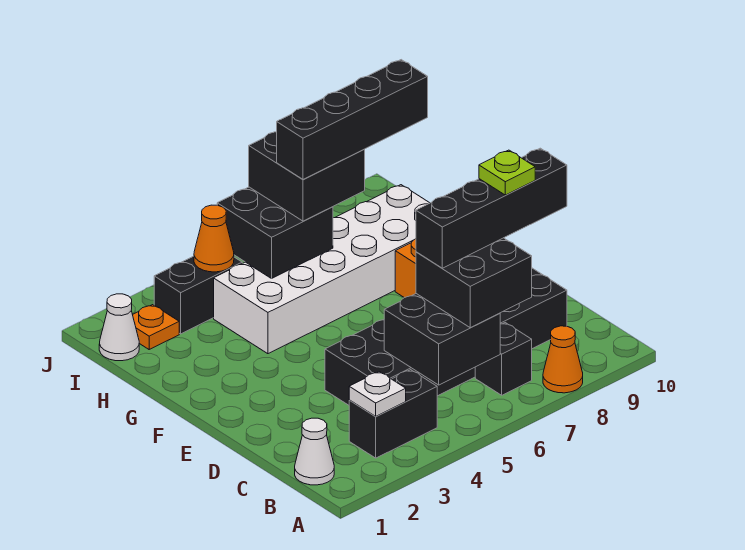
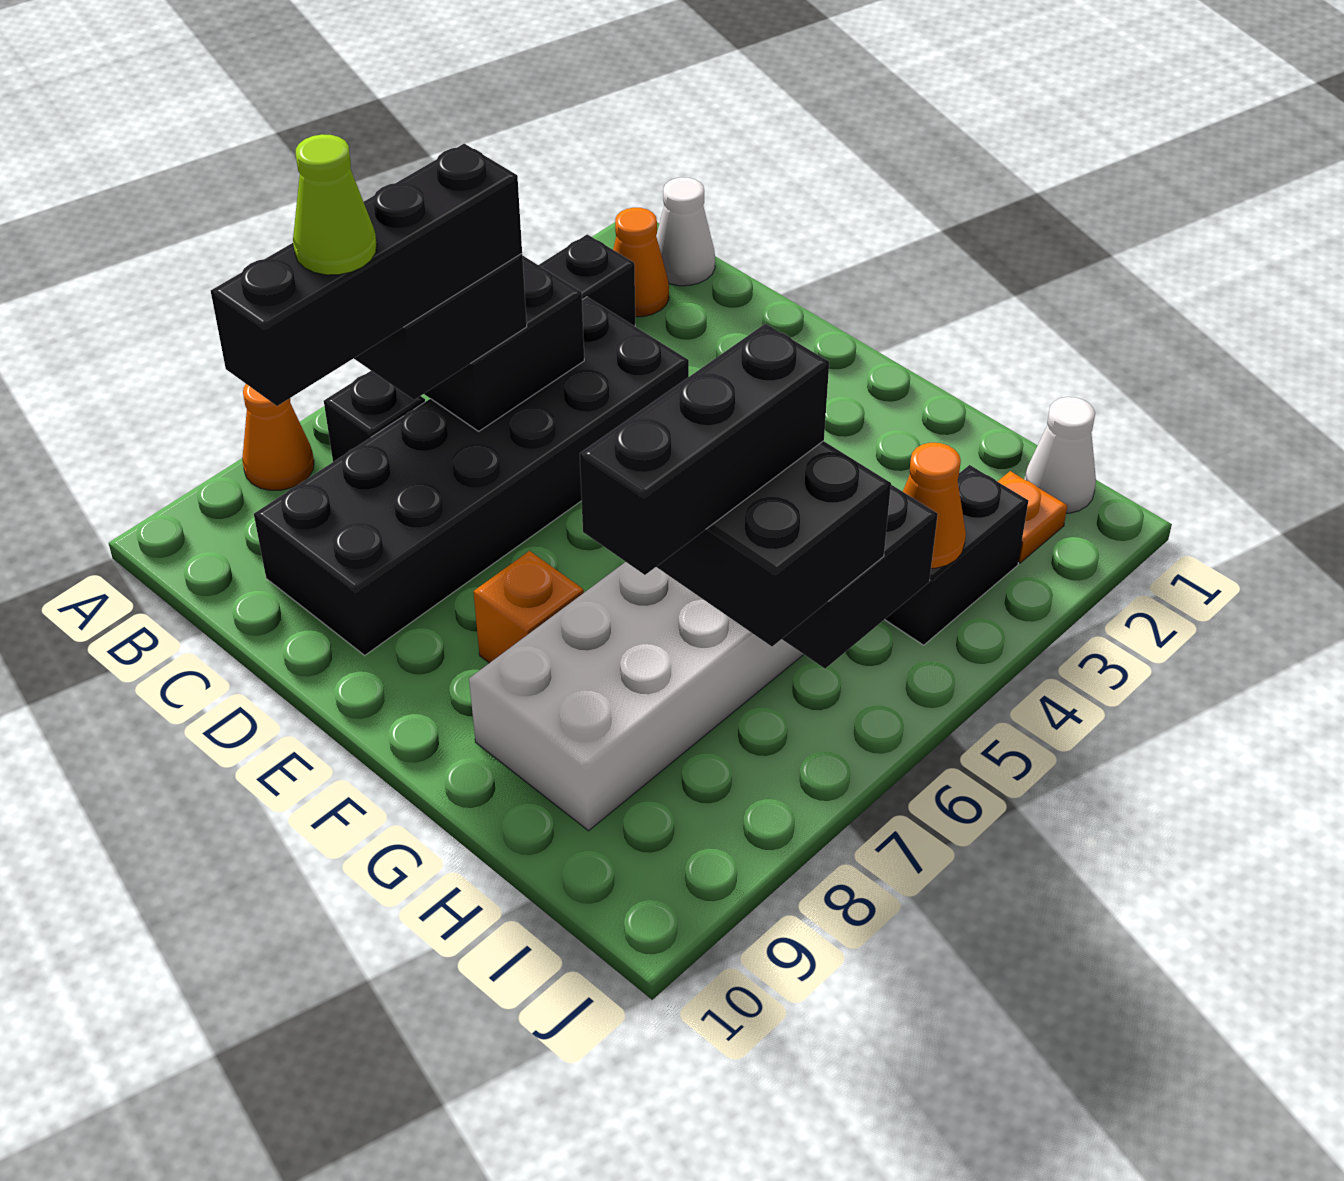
none -> orange 1x1 cone [613,208,669,317]
white 1x1 plate [349,372,406,417] -> none
lime 1x1 plate [479,150,535,195] -> lime 1x1 cone [293,134,377,275]
black 1x4 brick [277,60,428,179] -> black 1x3 brick [580,324,829,575]

